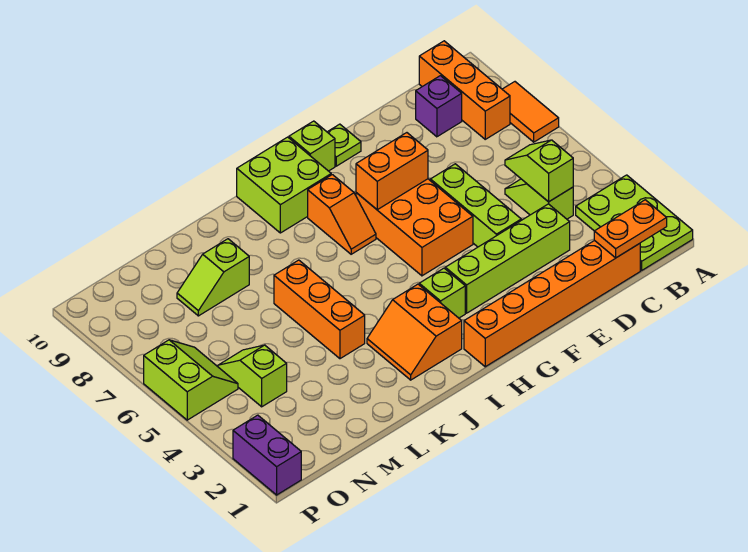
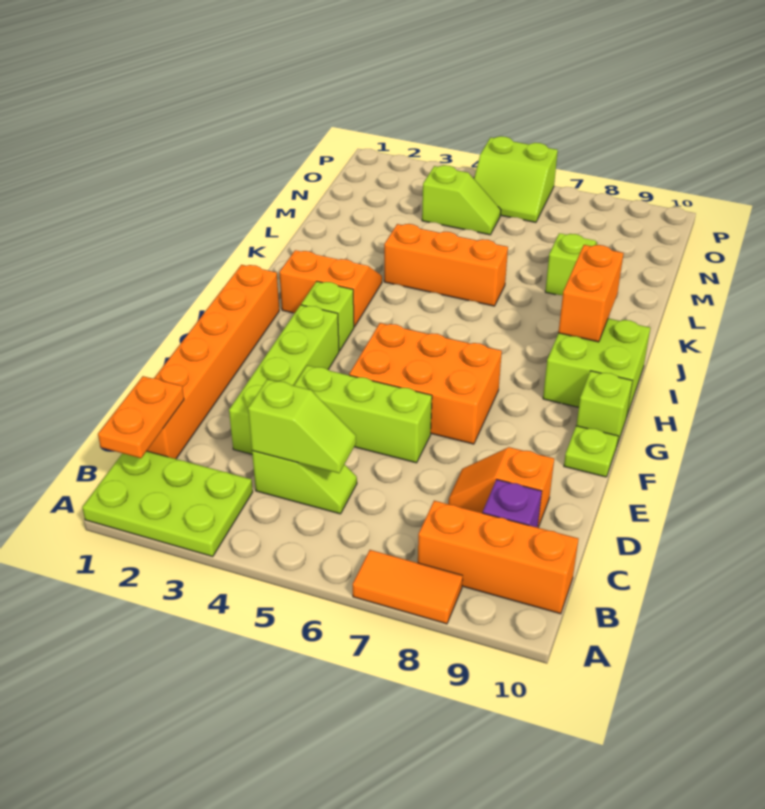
orange 1x2 brick [356,133,428,210] -> orange 1x2 brick moved to [558,245,624,342]
orange 1x2 slope [308,175,376,254] -> orange 1x2 slope moved to [448,447,554,528]
purple 1x2 brick [233,415,301,495] -> none

